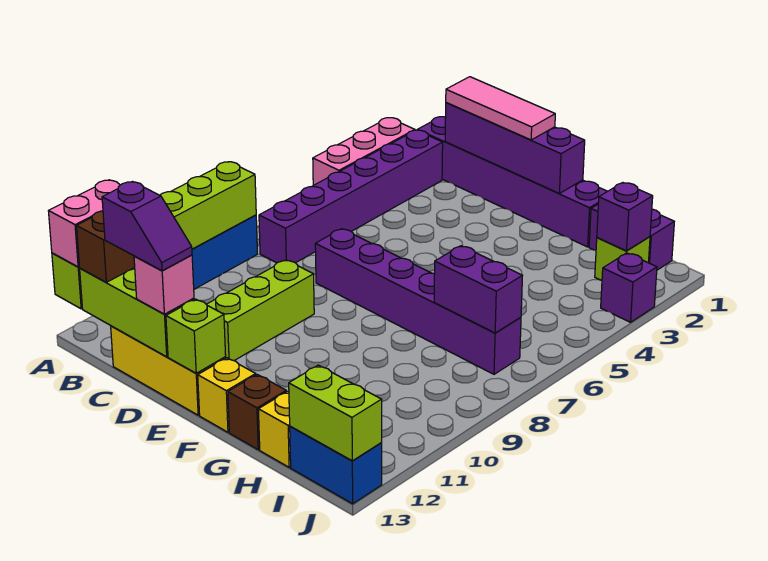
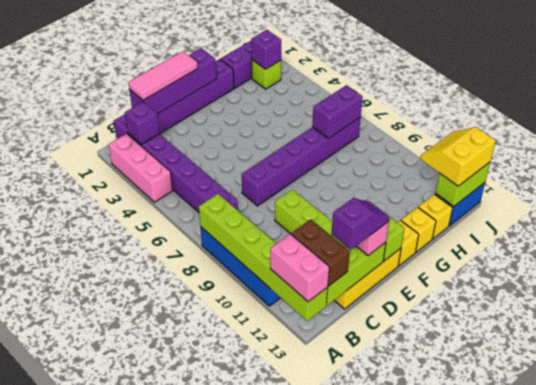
brown 1x1 brick [228,375,286,450] -> yellow 1x1 brick [401,207,436,252]
none -> yellow 2x2 slope [420,127,496,186]
purple 1x1 brick [601,253,657,322] -> purple 1x1 brick moved to [125,102,159,145]

